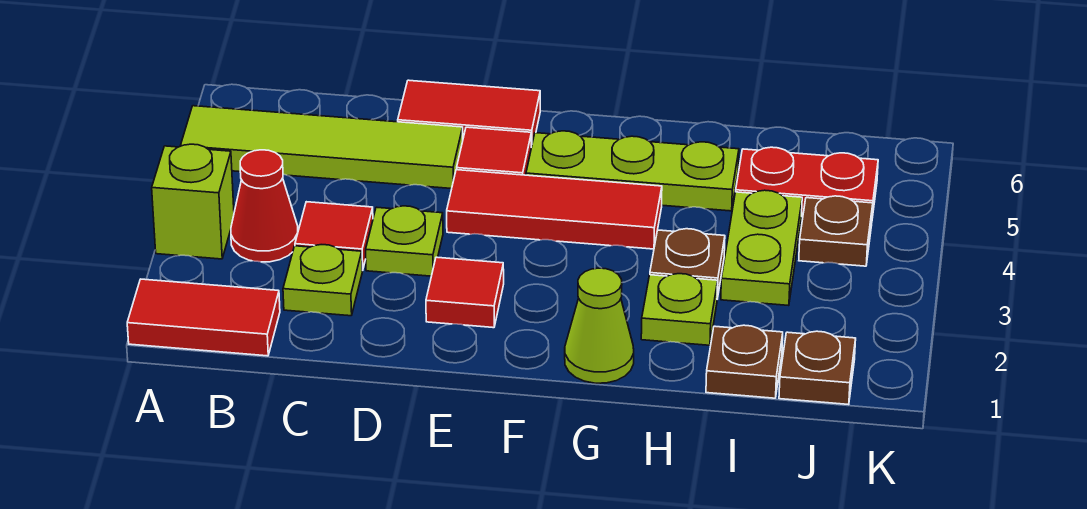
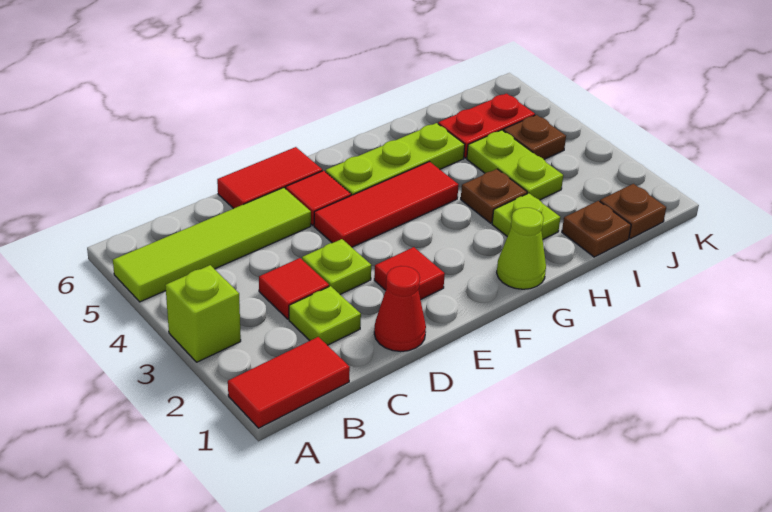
red 1x1 cone [231,150,298,262] -> red 1x1 cone moved to [374,266,426,352]

